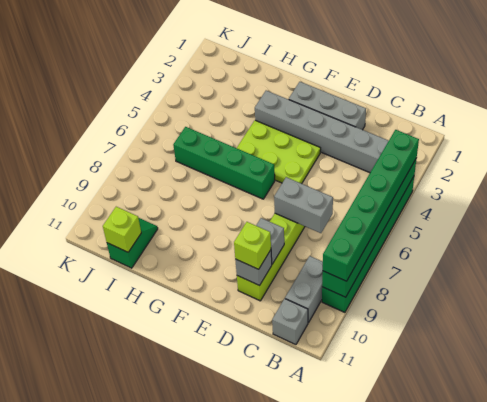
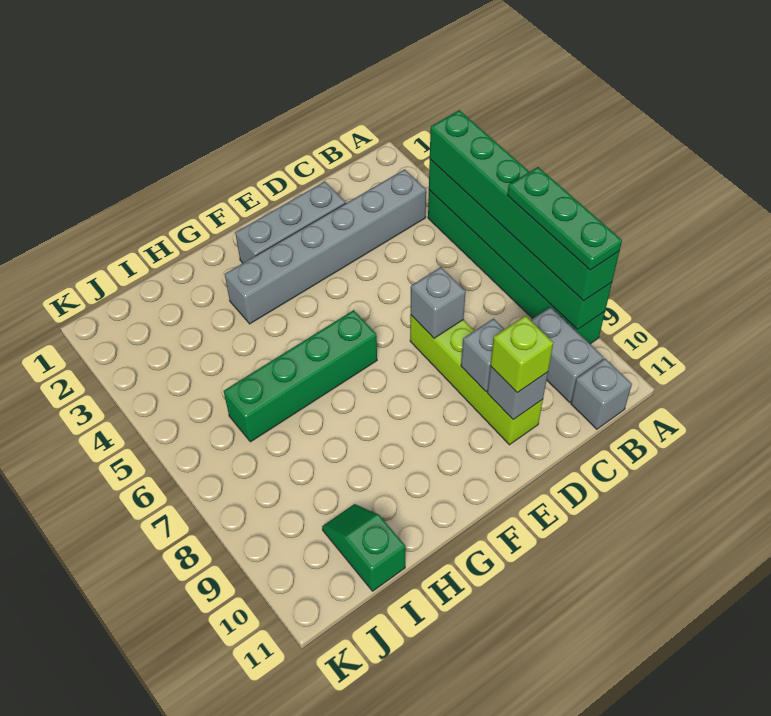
none -> green 1x3 plate [507,167,622,270]
grey 1x2 brick [274,177,333,233] -> grey 1x1 brick [411,267,466,338]
lime 2x3 plate [237,120,321,184] -> none
lime 1x1 brick [103,207,141,252] -> none

